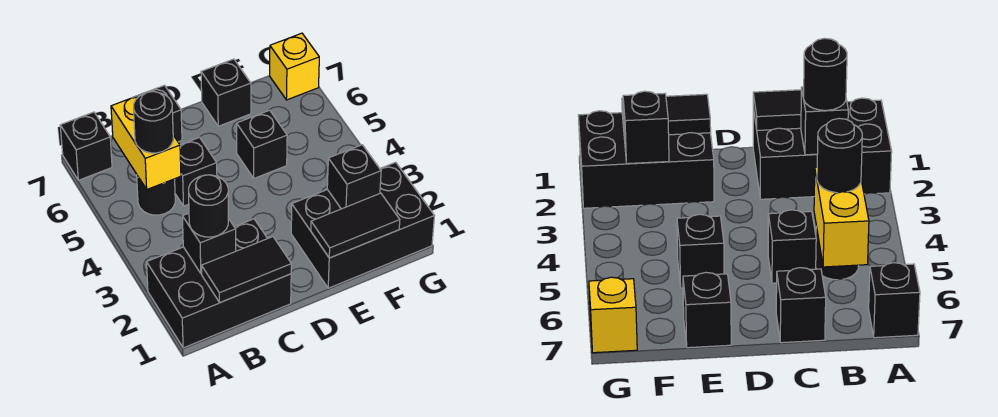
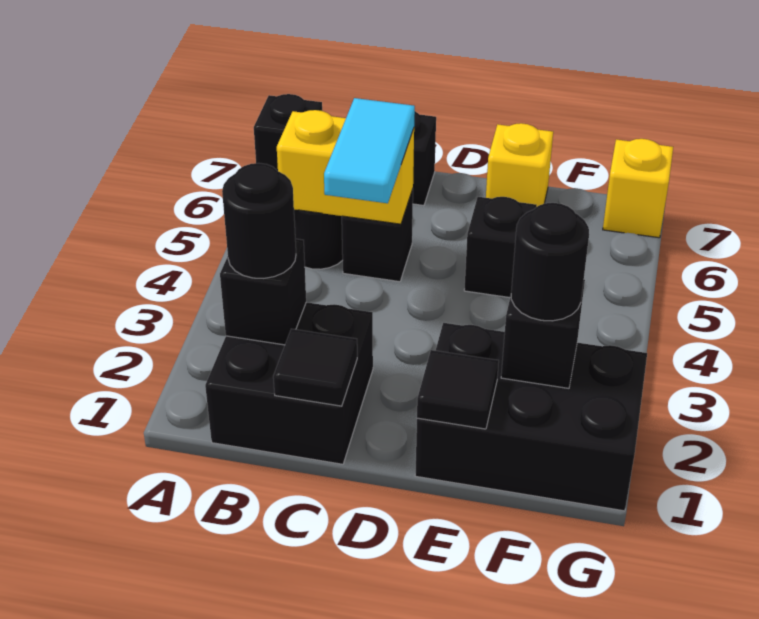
black 2x3 brick [147,219,291,348] -> black 2x2 brick [205,302,373,464]
black 1x2 tile [202,237,291,303] -> black 1x1 tile [273,329,357,406]
yellow 1x2 brick [111,94,181,189] -> yellow 1x2 brick turned to [277,110,414,224]
black 1x1 round brick [133,91,173,153] -> black 1x1 round brick moved to [511,203,589,321]
none -> cyan 1x2 tile [324,98,415,203]
black 1x2 tile [311,193,400,258] -> black 1x1 tile [417,350,499,429]
black 1x1 brick [201,59,251,126] -> yellow 1x1 brick [486,123,553,206]

